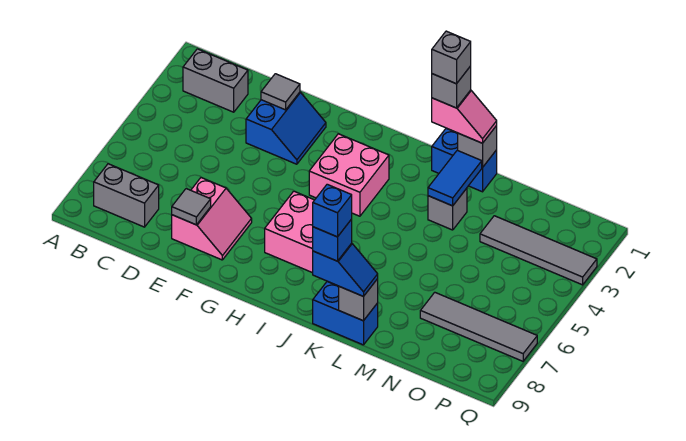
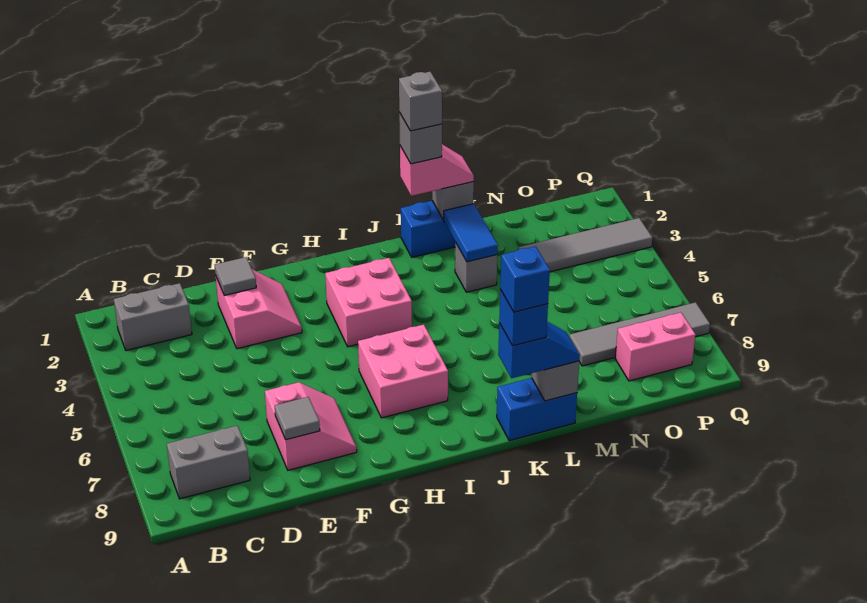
blue 2x2 slope [246,92,326,164] -> pink 2x2 slope [216,269,302,349]
none -> pink 1x2 brick [615,312,696,381]

